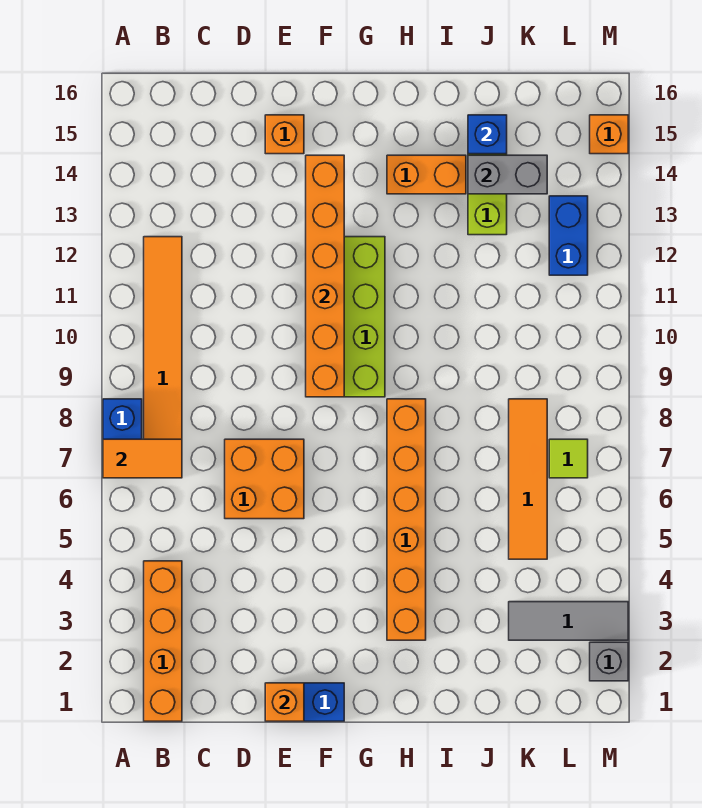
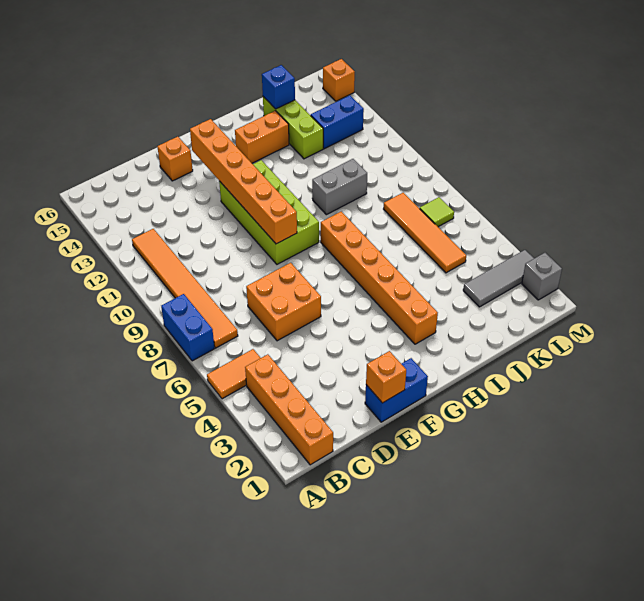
orange 1x2 tile [103,439,182,478] -> orange 1x2 tile moved to [207,349,260,399]
grey 1x2 brick [468,155,547,194] -> grey 1x2 brick moved to [312,159,367,215]
blue 1x2 brick [549,196,588,275] -> blue 1x2 brick turned to [310,95,364,149]

